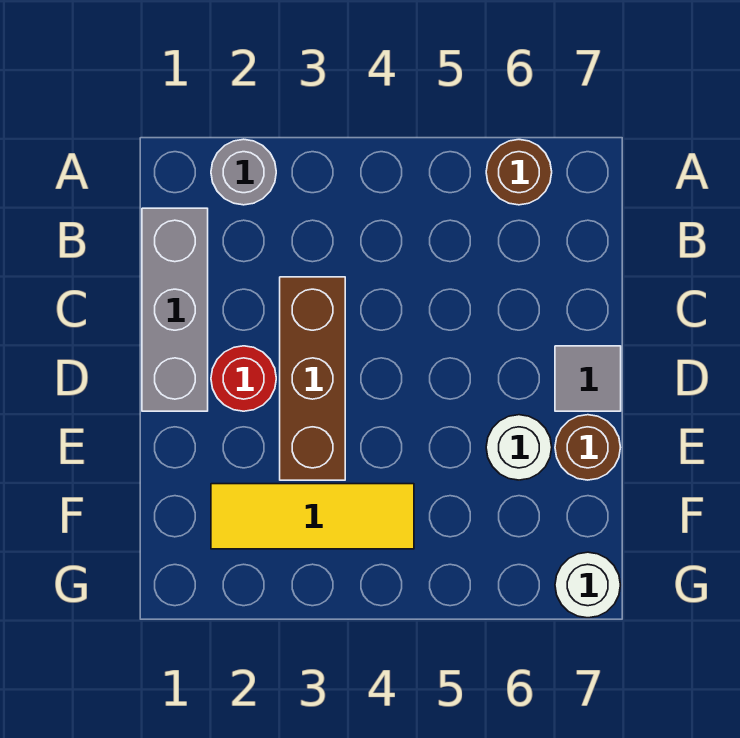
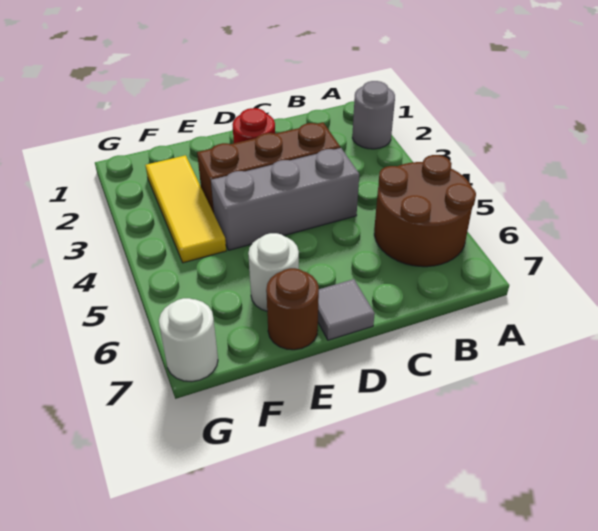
brown 1x1 round brick [486,140,552,205] -> brown 2x2 round brick [374,155,476,267]
grey 1x3 brick [142,208,208,411] -> grey 1x3 brick moved to [211,148,359,250]

